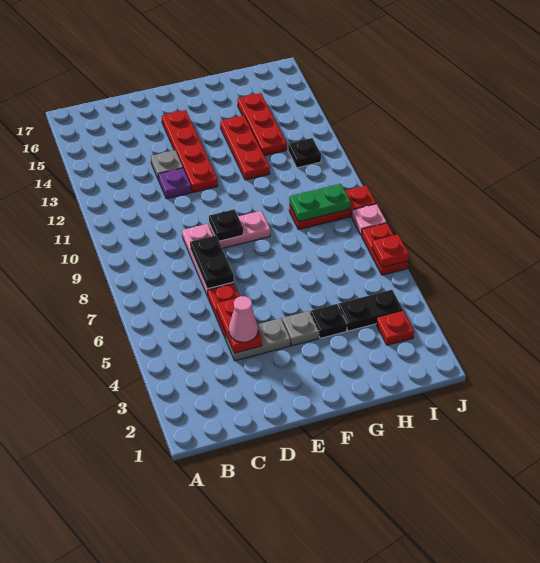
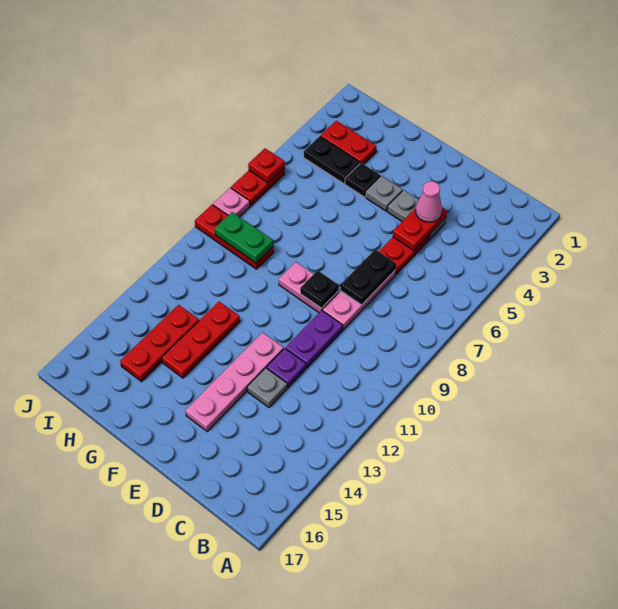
none -> purple 1x2 plate [286,310,343,368]
red 1x4 plate [162,110,218,192] -> pink 1x4 plate [185,333,284,431]
red 1x1 plate [376,311,414,345] -> red 1x2 plate [320,121,377,164]
black 1x1 plate [288,138,321,168] -> none

